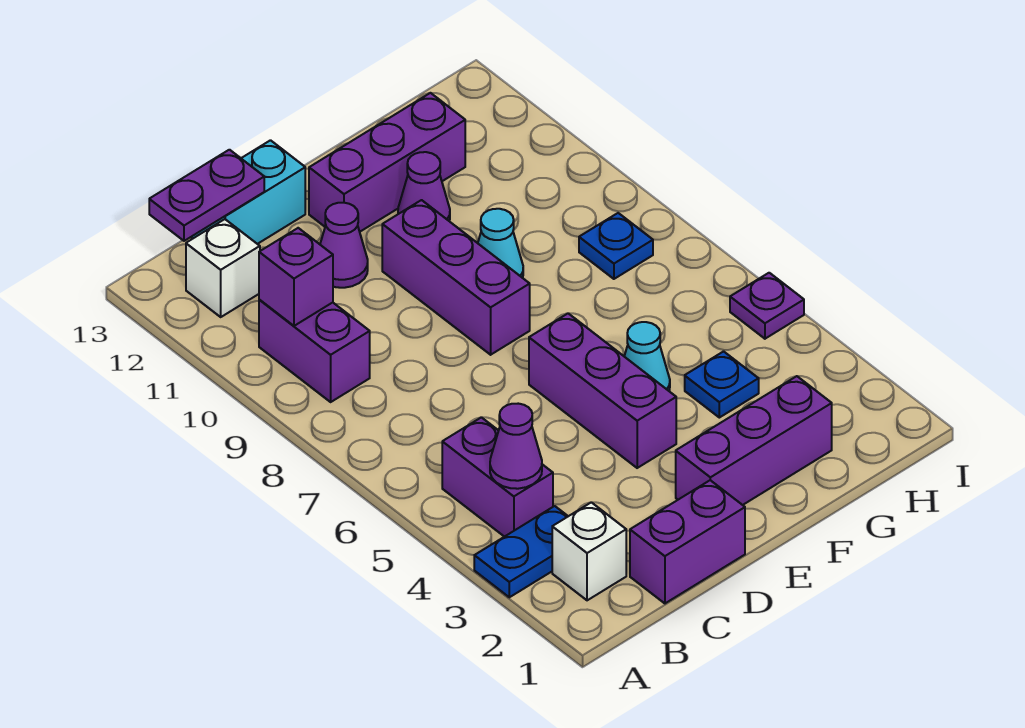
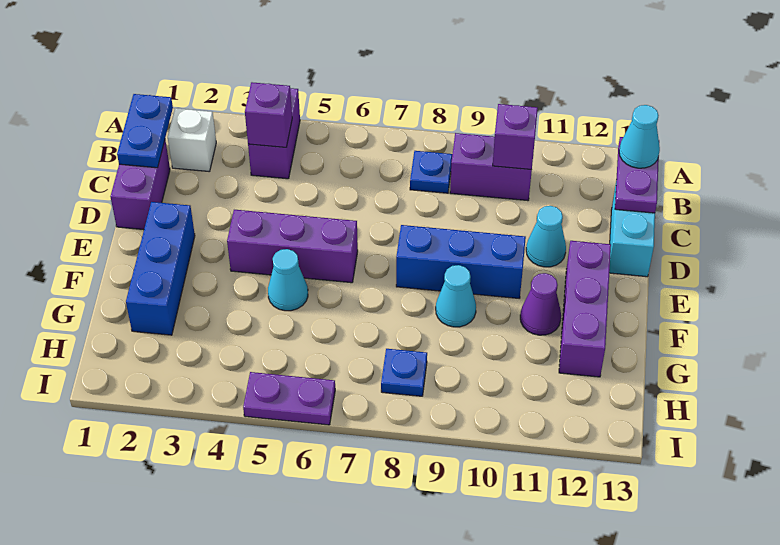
blue 1x2 plate [474,506,568,597] -> blue 1x2 plate moved to [117,94,173,168]
purple 1x2 brick [442,417,553,537] -> purple 1x2 brick turned to [248,88,300,179]
purple 1x1 cone [490,404,542,489] -> purple 1x1 brick [245,82,292,147]
white 1x1 brick [186,219,260,317] -> none
none -> cyan 1x1 cone [619,105,660,168]
purple 1x1 cone [320,203,368,288] -> cyan 1x1 cone [526,206,566,267]
purple 1x3 brick [676,376,832,505] -> blue 1x3 brick [126,202,195,335]
purple 1x3 brick [382,200,530,355] -> blue 1x3 brick [396,225,526,298]
blue 1x1 plate [685,351,759,418] -> blue 1x1 plate moved to [410,151,452,193]
purple 1x1 plate [730,273,804,339] -> purple 1x2 plate [243,372,335,425]

